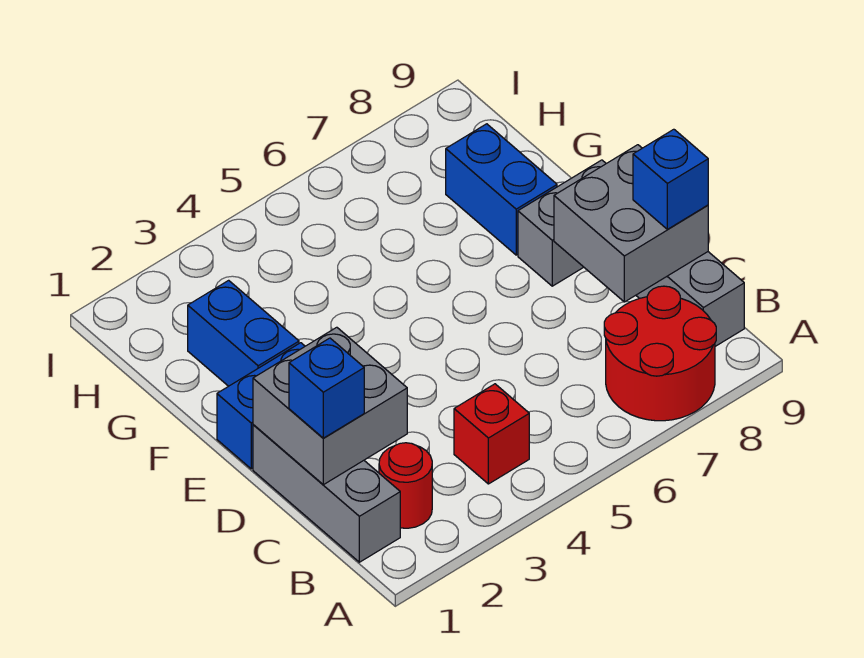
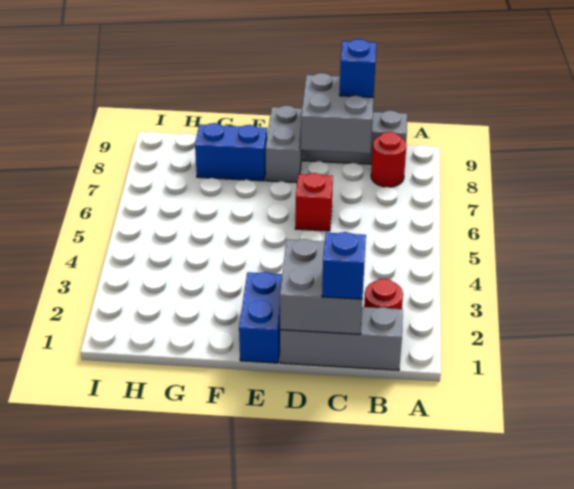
red 2x2 round brick [604,286,716,421] -> red 1x1 round brick [371,132,407,187]
red 1x1 brick [454,384,529,484] -> red 1x1 brick moved to [295,173,333,231]
blue 1x2 brick [188,280,299,386] -> none

